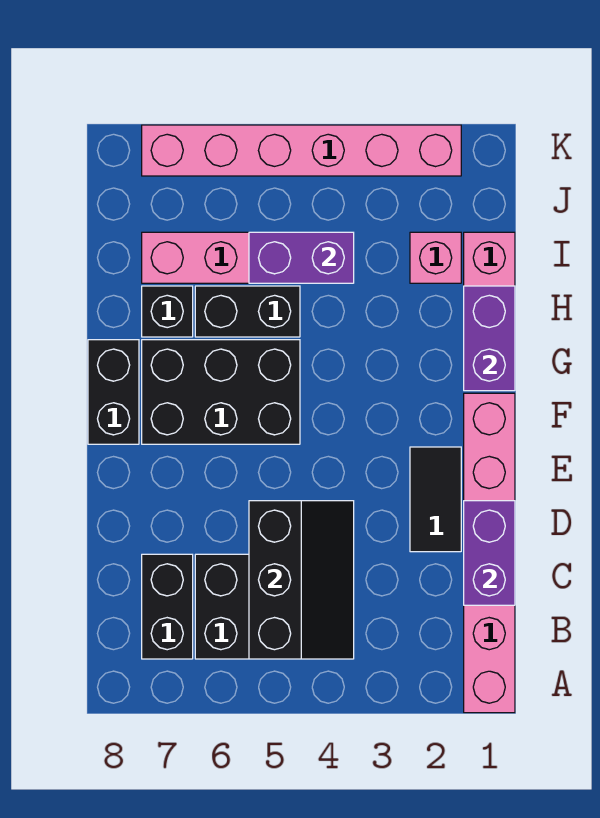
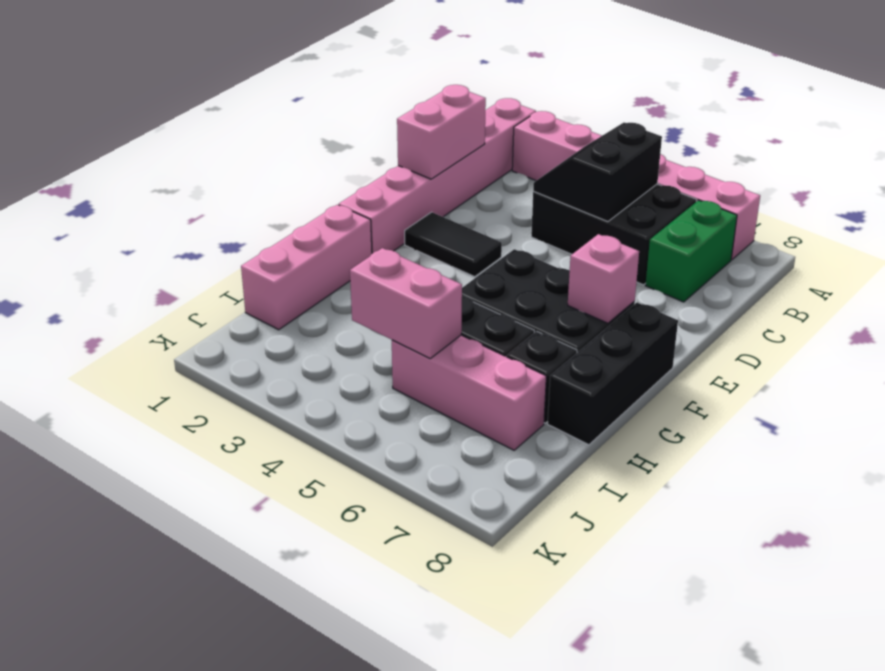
black 2x3 slope [249,501,354,659] -> black 2x2 slope [533,123,662,222]
black 1x2 brick [142,554,193,659] -> green 1x2 brick [645,200,737,302]
purple 1x2 brick [464,501,515,605] -> pink 1x2 brick [397,85,486,179]
black 1x2 tile [410,447,461,552] -> black 1x2 tile turned to [405,212,502,277]
black 1x2 brick [88,340,139,444] -> black 1x3 brick [548,303,678,445]
purple 1x2 brick [464,286,515,391] -> none
pink 1x1 brick [410,232,461,283] -> pink 1x1 brick moved to [568,234,639,323]
purple 1x2 brick [249,232,354,283] -> pink 1x2 brick [350,248,462,358]
pink 1x6 brick [142,125,461,176] -> pink 1x6 brick moved to [512,111,760,260]

